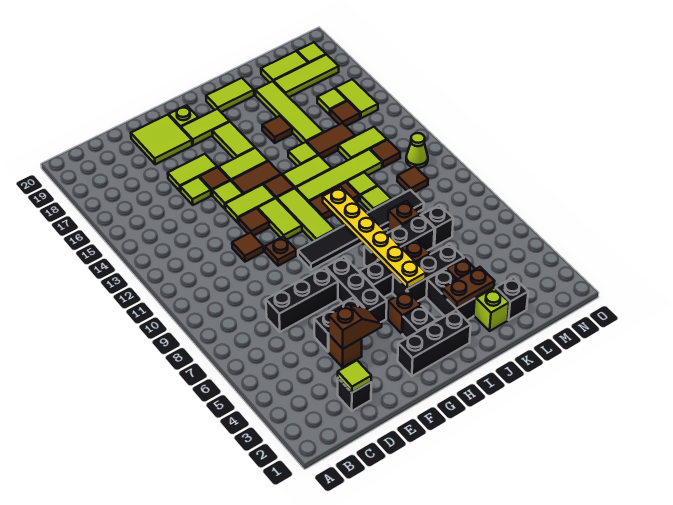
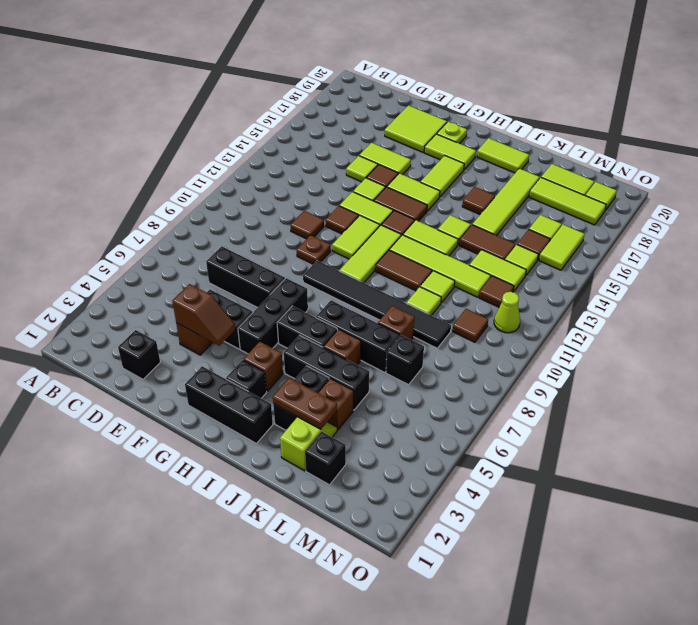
lime 1x1 tile [338,361,371,393] -> lime 1x1 tile moved to [505,245,538,275]
yellow 1x6 plate [323,187,426,289] -> none

